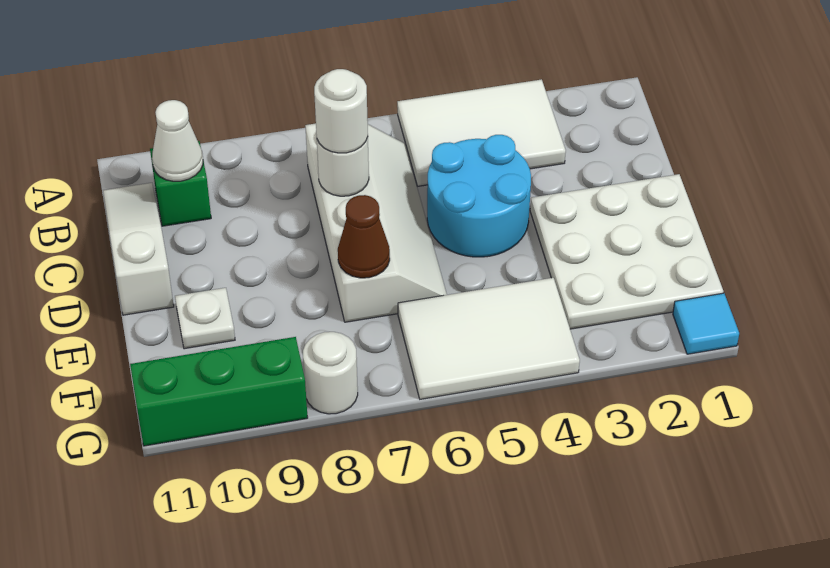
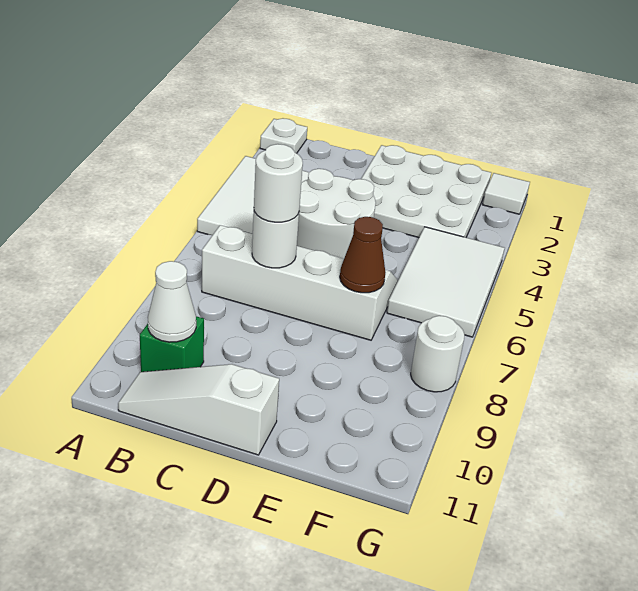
cyan 2x2 round brick [427,135,531,257] -> white 2x2 round brick [297,169,376,259]
white 1x1 plate [175,288,235,349] -> white 1x1 plate moved to [260,118,307,153]
cyan 1x1 tile [673,293,739,354] -> white 1x1 tile [483,173,530,214]
green 1x3 brick [130,337,308,446] -> none

